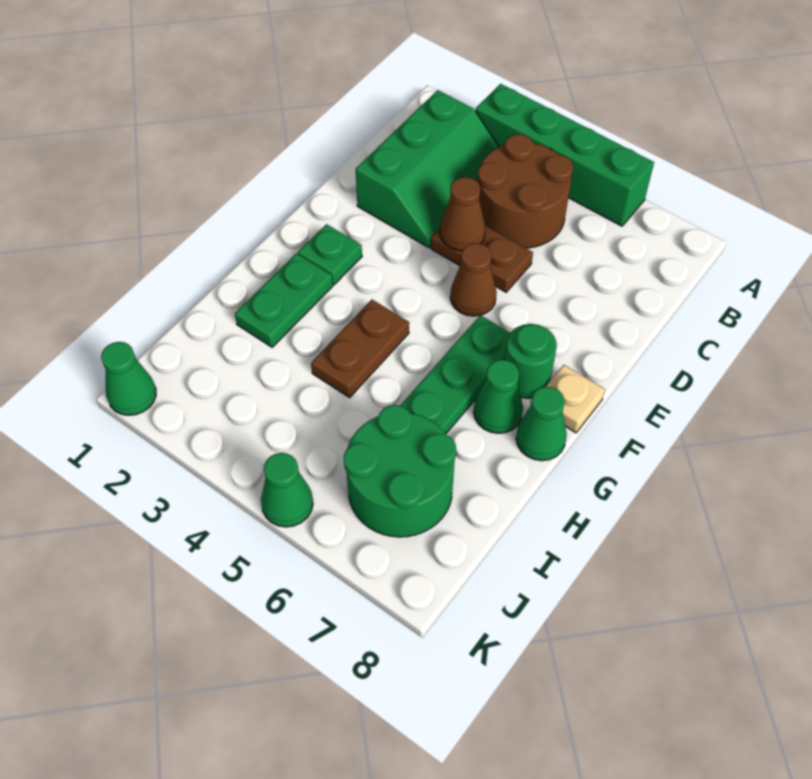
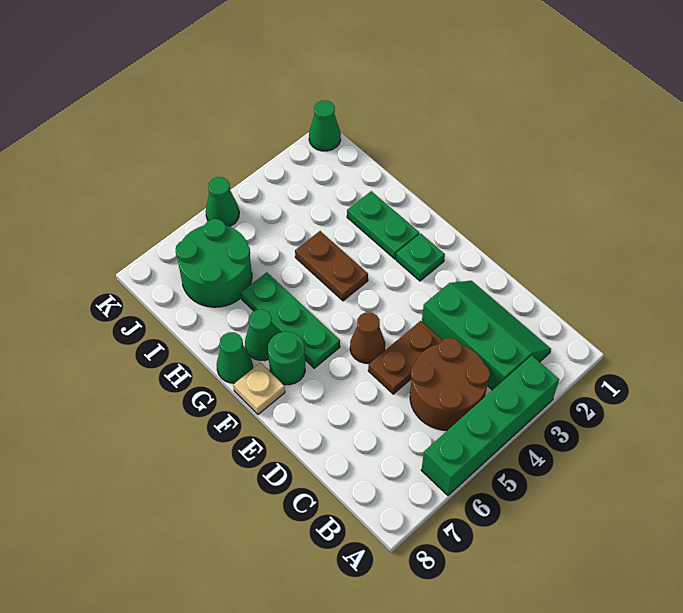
green 2x3 slope [356,90,499,248] -> green 2x3 slope turned to [422,281,551,390]
brown 1x1 cone [440,177,486,251] -> none

